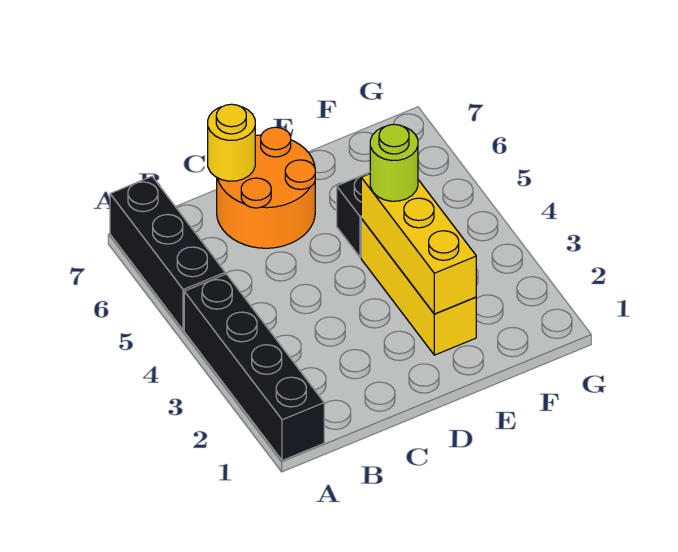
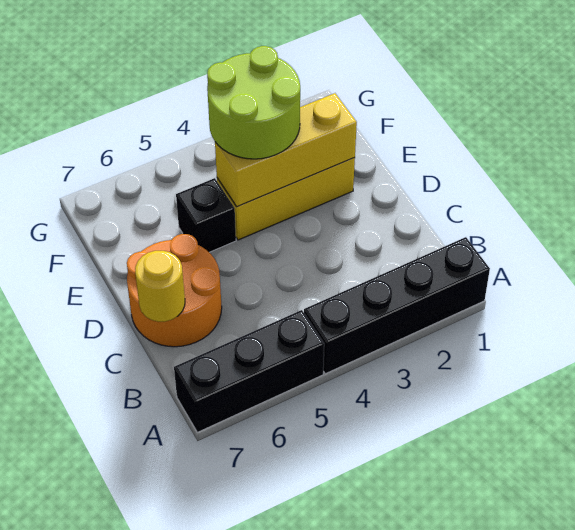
lime 1x1 round brick [370,124,418,201] -> lime 2x2 round brick [207,46,300,159]

